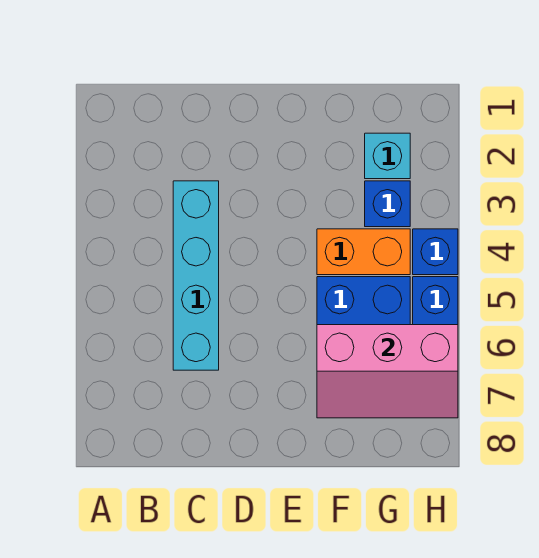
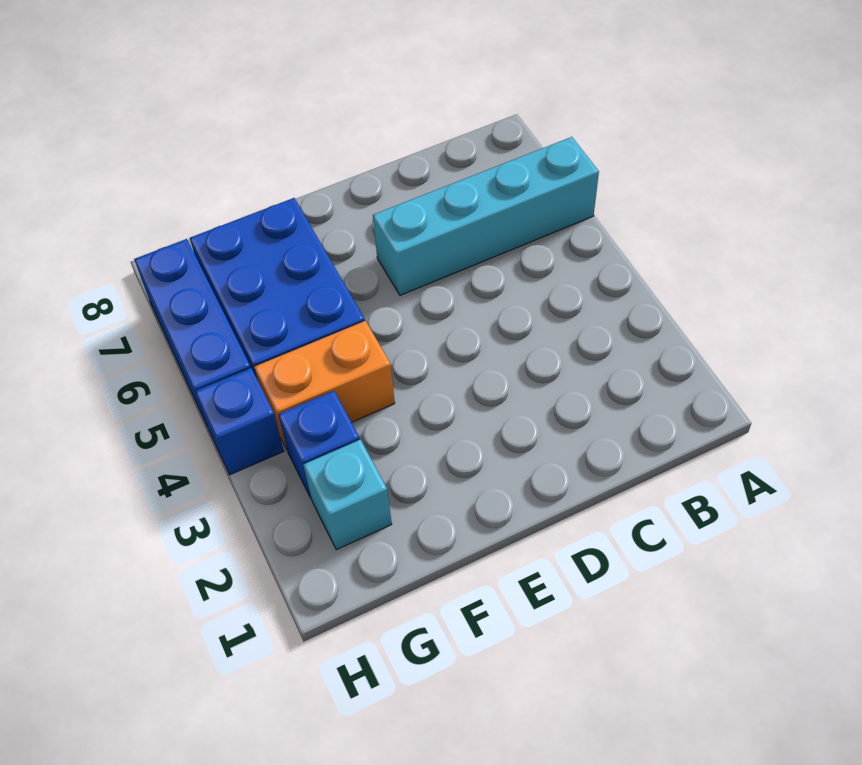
cyan 1x4 brick [173,181,219,370] -> cyan 1x4 brick turned to [373,137,599,295]
pink 2x3 slope [317,325,458,418] -> none

